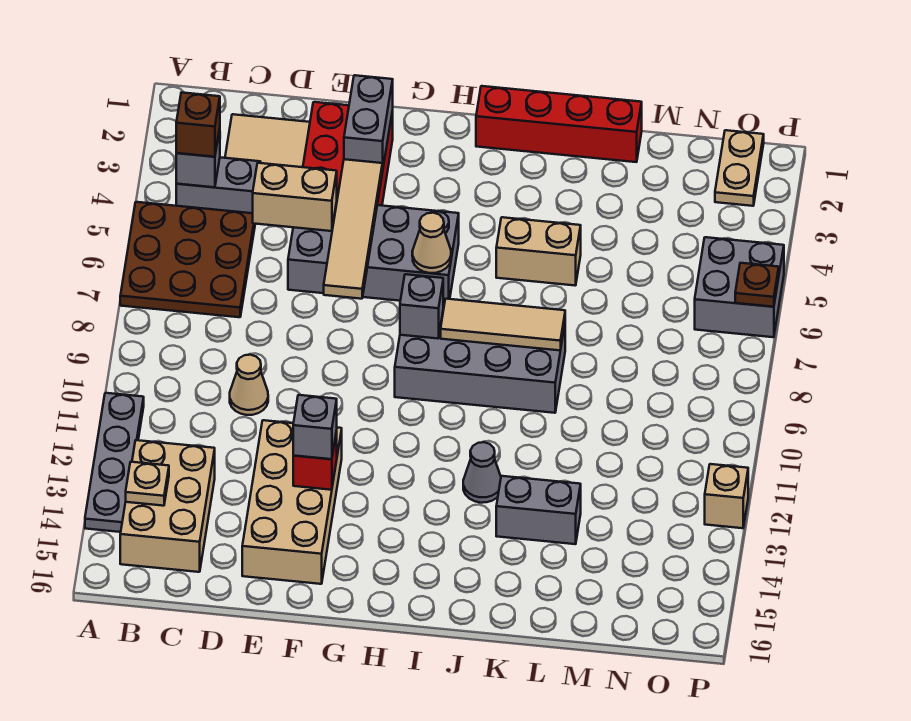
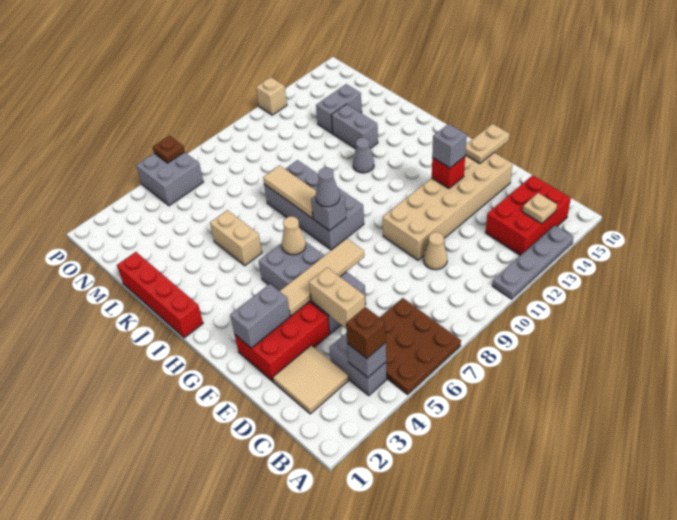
tan 2x3 brick [120,440,215,572] -> red 2x3 brick [485,175,571,256]
tan 2x4 brick [242,420,342,584] -> tan 2x6 brick [383,153,513,260]
none -> grey 1x1 cone [316,168,340,207]
none -> grey 1x2 brick [316,84,362,133]
tan 1x2 plate [715,130,764,206] -> tan 1x2 plate moved to [465,124,510,164]

